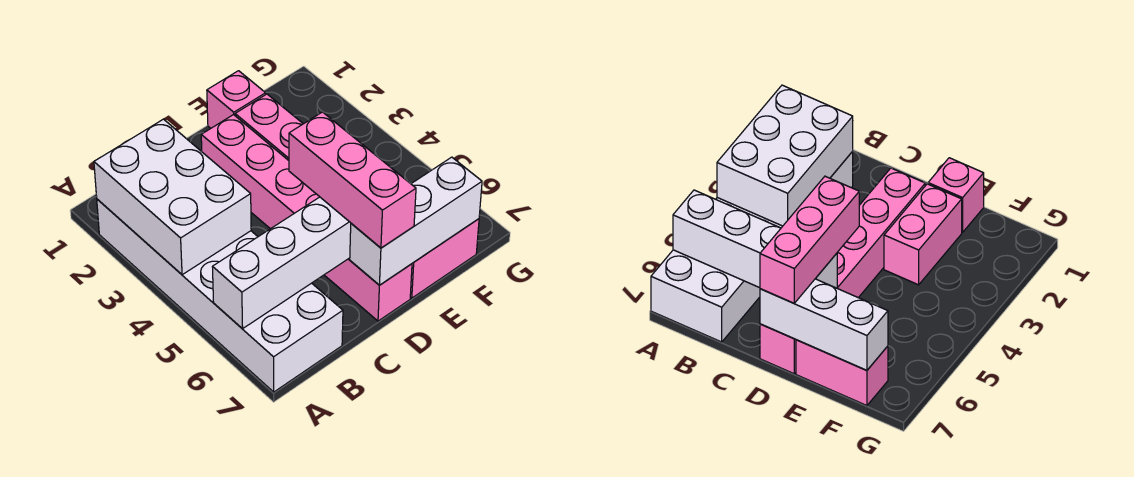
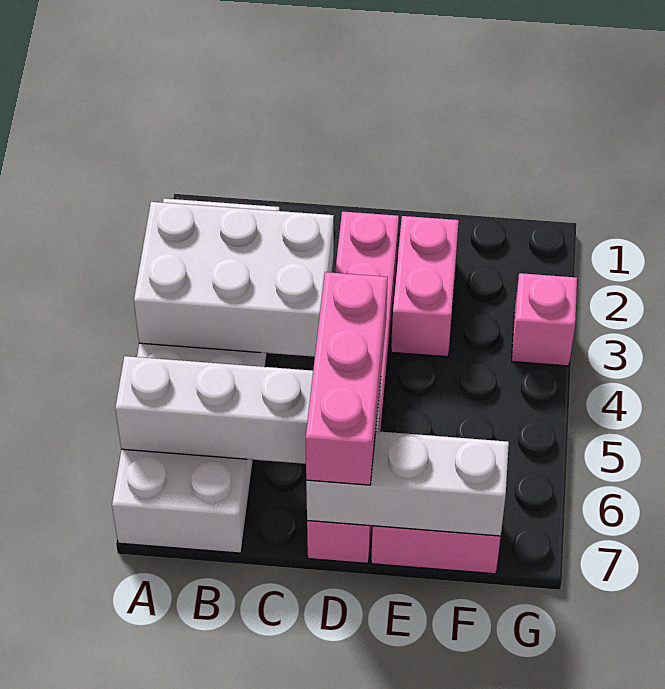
white 2x3 brick [94,119,251,275] -> white 2x3 brick turned to [134,202,334,357]
pink 1x1 brick [207,71,266,128] -> pink 1x1 brick moved to [512,273,577,366]

